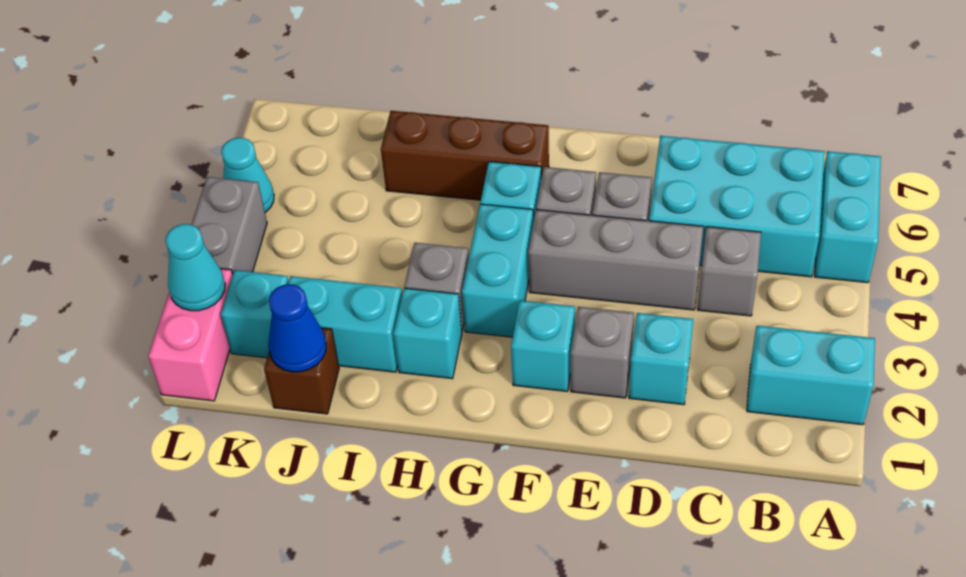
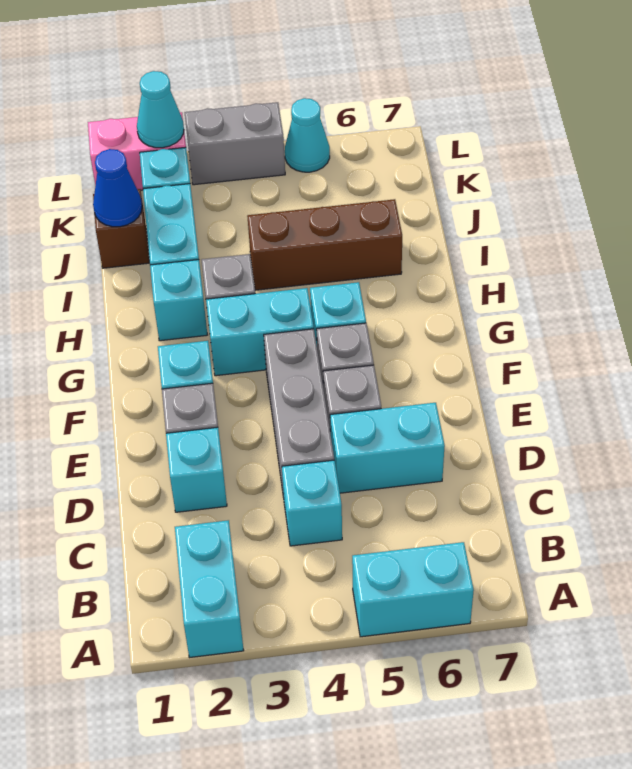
cyan 2x3 brick [649,136,824,277] -> cyan 1x2 brick [330,403,445,493]
grey 1x1 brick [698,227,761,316] -> cyan 1x1 brick [282,460,342,546]
brown 1x3 brick [381,111,549,200] -> brown 1x3 brick turned to [247,199,402,290]

